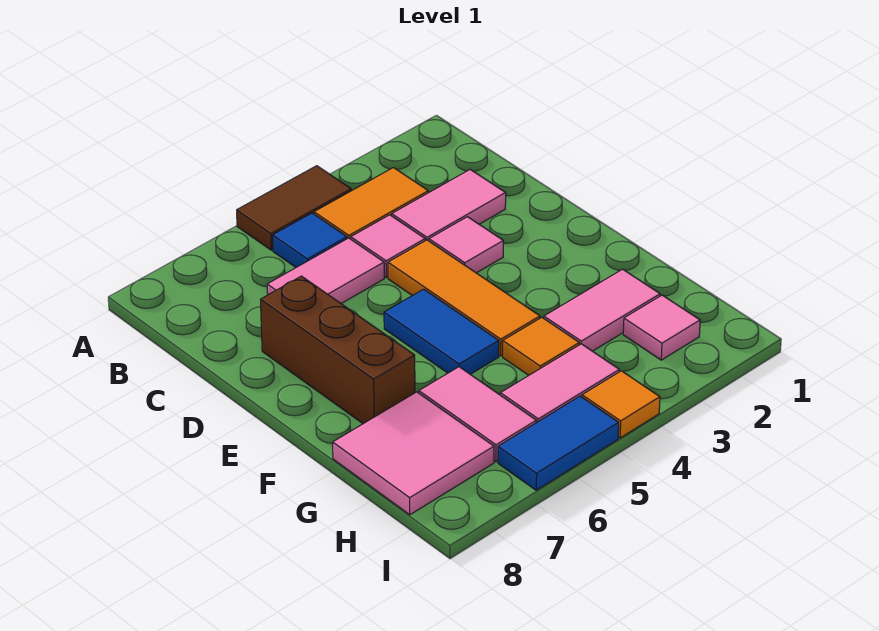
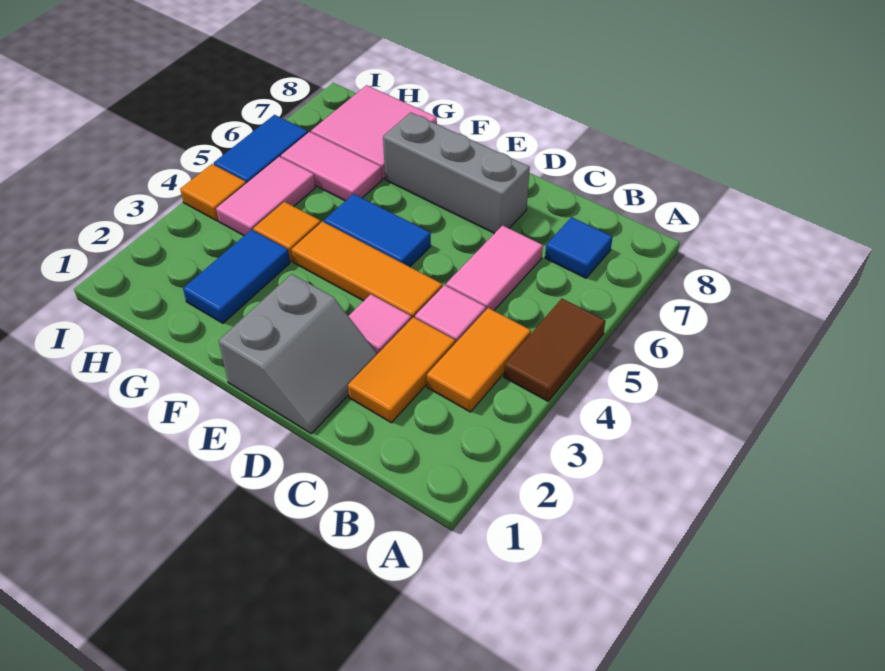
blue 1x1 tile [273,213,347,267] -> blue 1x1 tile moved to [545,217,613,278]
pink 1x2 tile [392,170,506,241] -> orange 1x2 tile [348,317,455,423]
none -> grey 2x2 slope [219,274,377,433]
brown 1x3 brick [260,276,415,424] -> grey 1x3 brick [383,112,530,233]
pink 1x2 tile [544,269,660,351] -> blue 1x2 tile [183,230,290,323]
pink 1x1 tile [623,295,700,360] -> none

